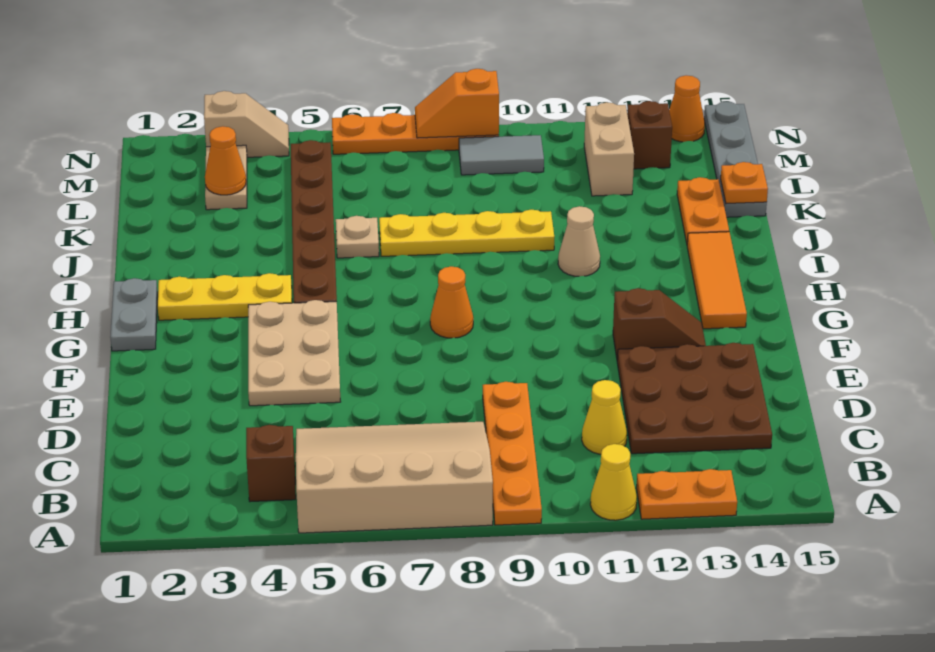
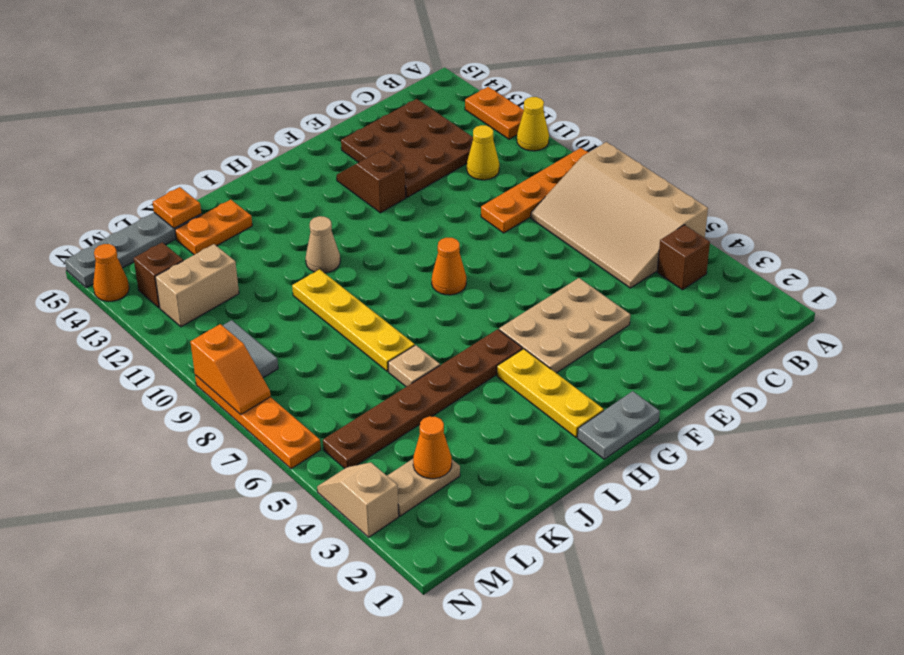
orange 1x3 tile [687,232,747,329] -> none

